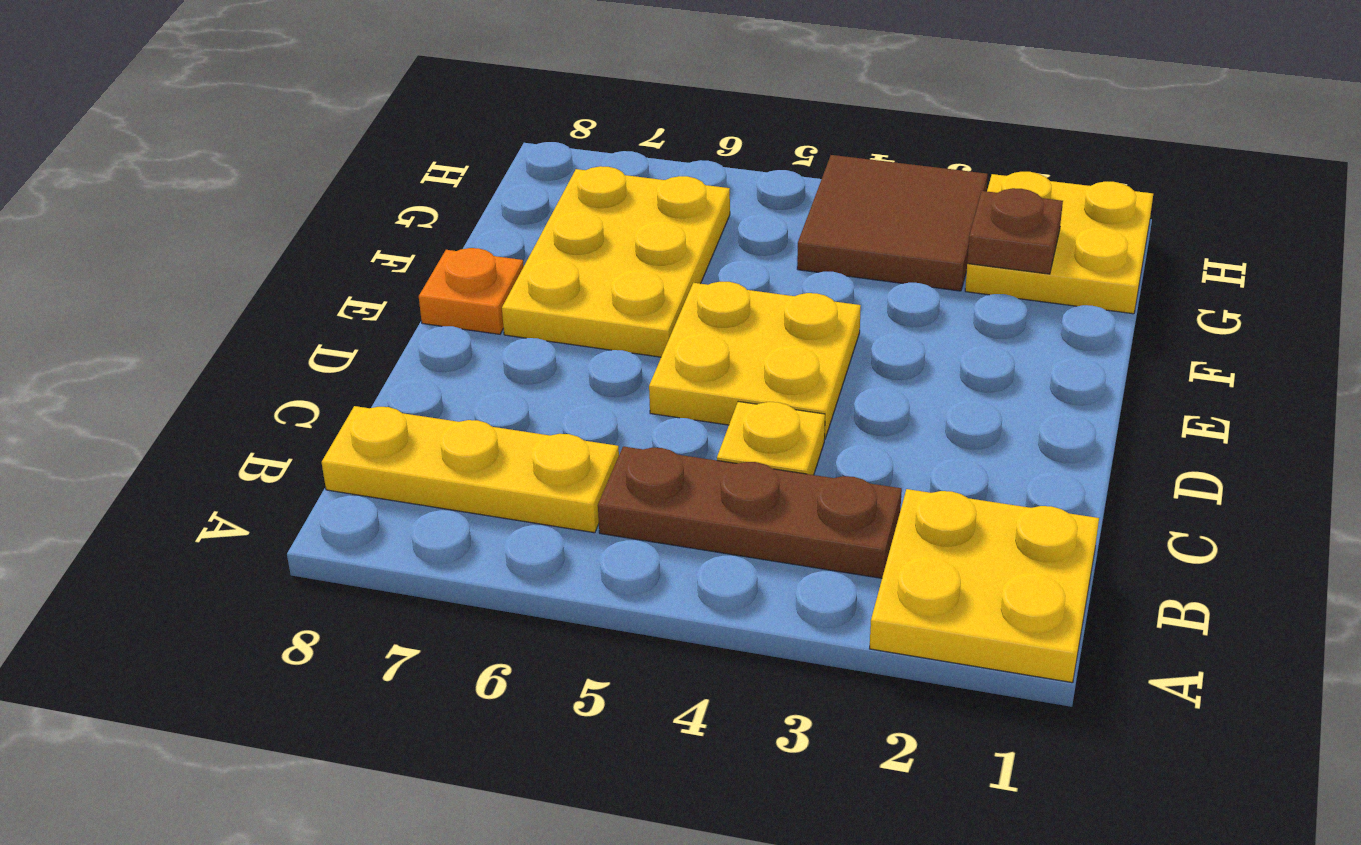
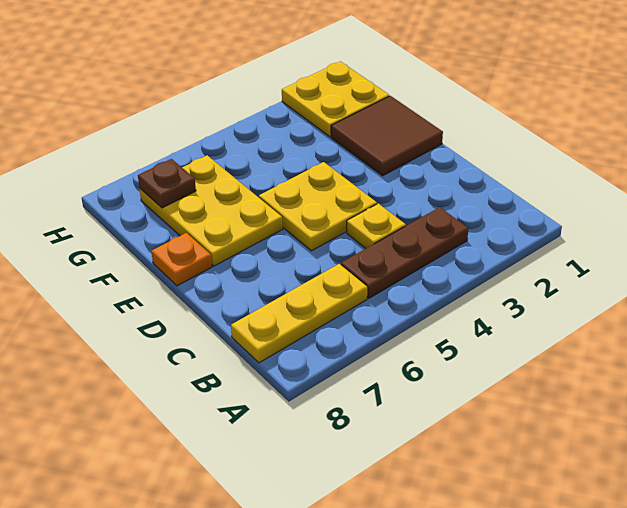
yellow 2x2 plate [870,489,1099,683] -> none
brown 1x1 plate [967,188,1063,274] -> brown 1x1 plate moved to [138,159,196,208]
brown 2x2 tile [797,155,988,291] -> brown 2x2 tile moved to [331,96,443,176]

